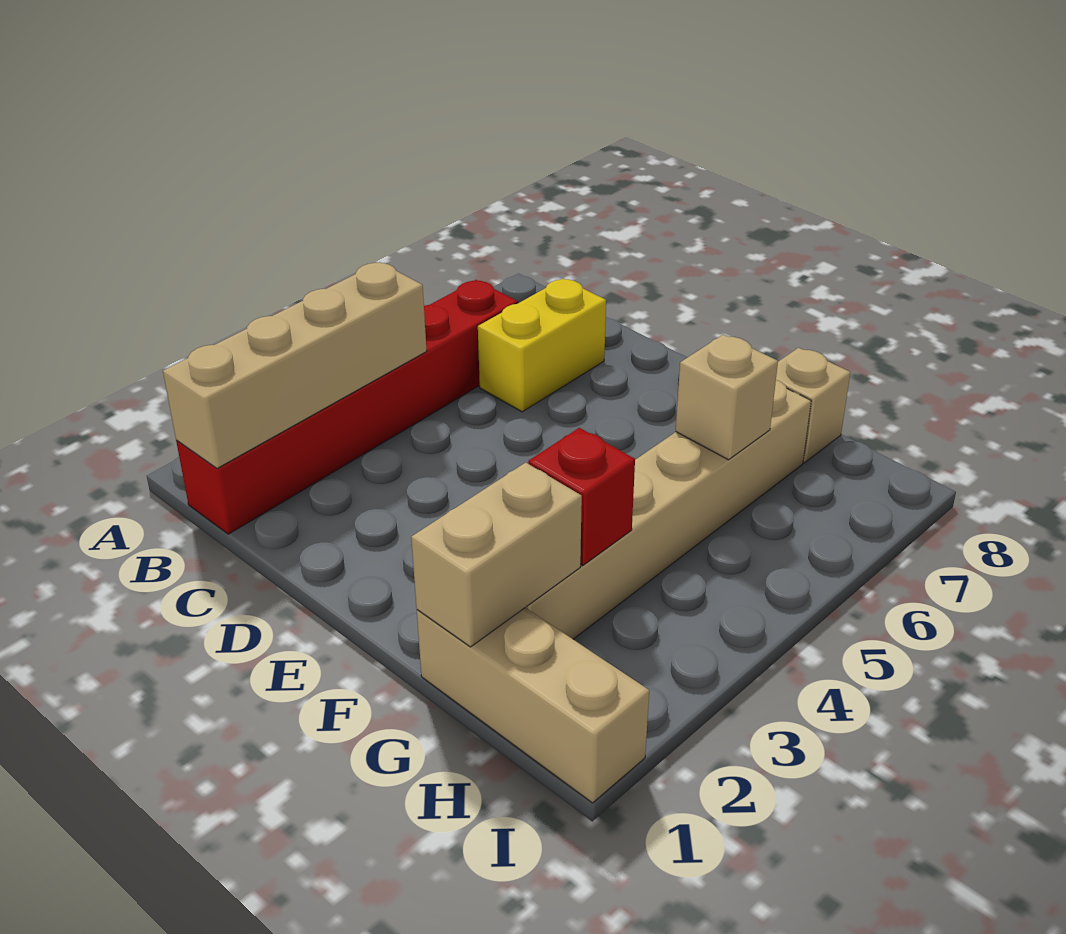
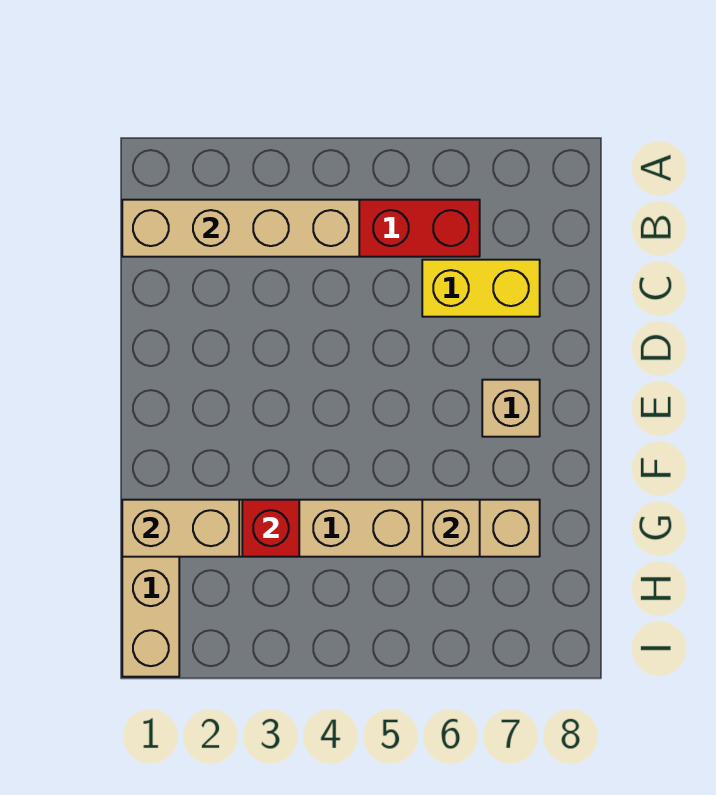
tan 1x1 brick [776,348,851,463] -> tan 1x1 brick moved to [482,380,540,437]

